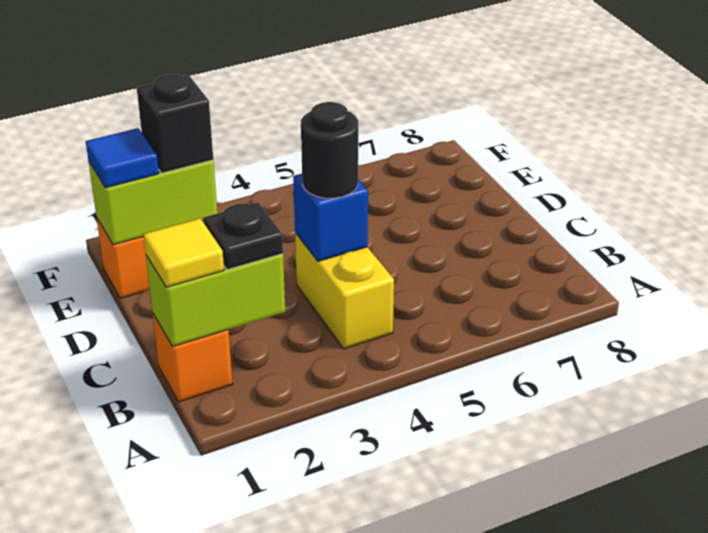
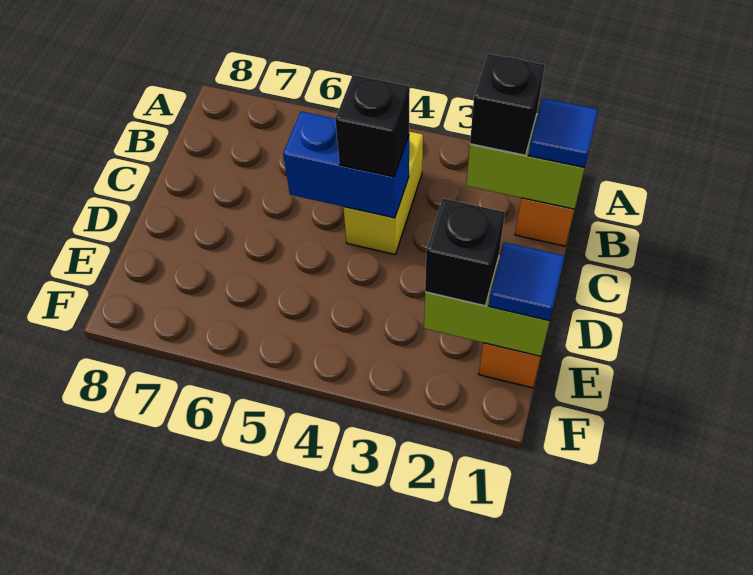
yellow 1x1 tile [143,218,224,287] -> blue 1x1 tile [528,98,598,168]
black 1x1 plate [203,202,283,270] -> black 1x1 brick [470,54,545,155]
blue 1x1 brick [293,174,368,261] -> blue 1x2 brick [283,111,409,218]
black 1x1 round brick [301,102,358,198] -> black 1x1 brick [335,75,410,177]

